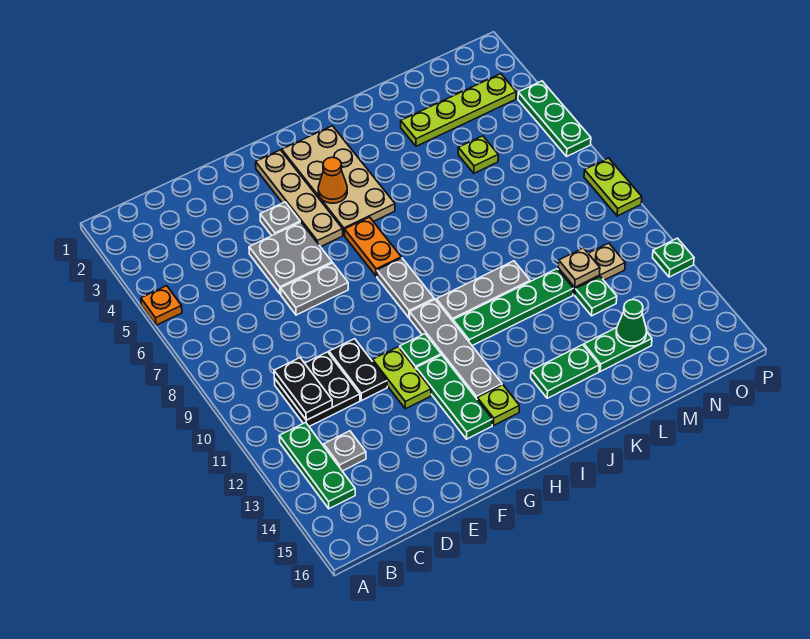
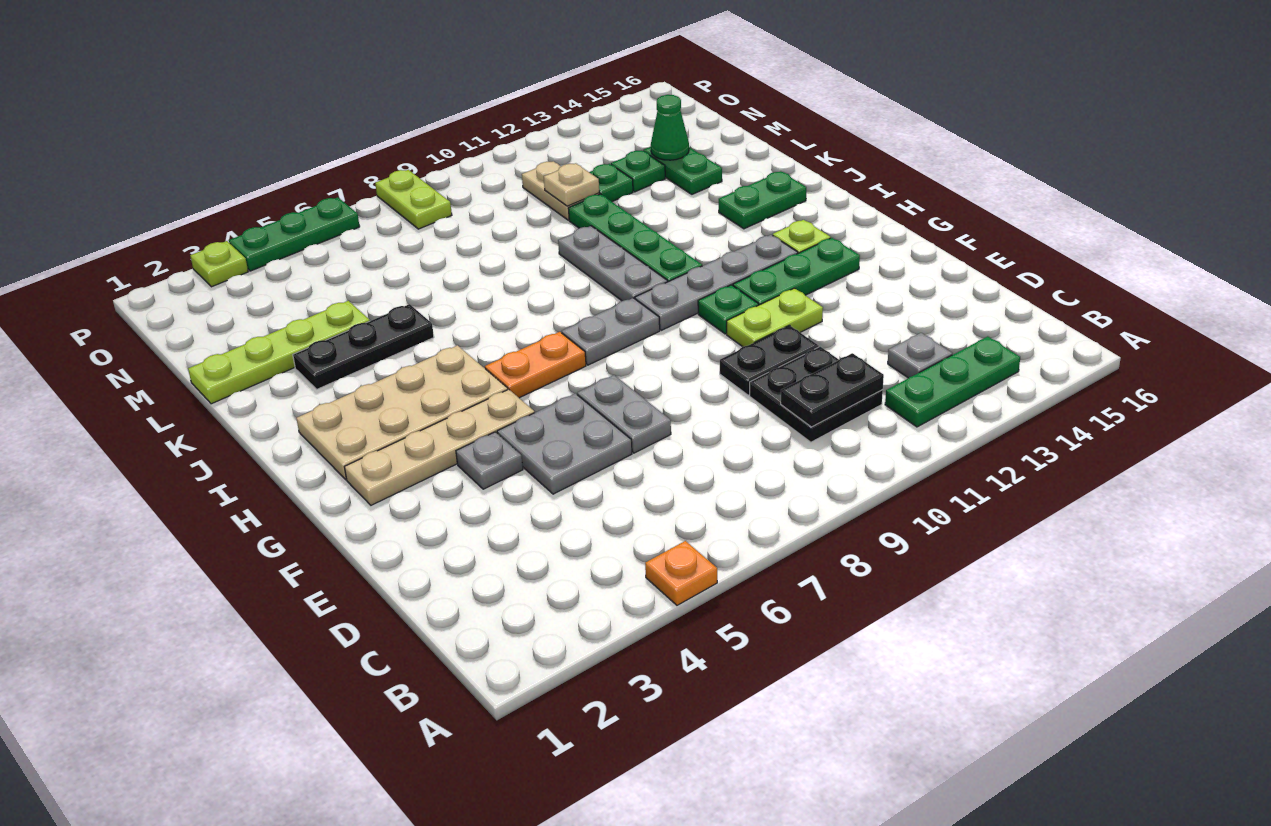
orange 1x1 cone [318,157,347,203] -> none
green 1x2 plate [531,345,599,398] -> green 1x2 plate turned to [719,171,806,229]
none -> black 1x3 plate [293,304,434,389]
lime 1x4 plate [401,74,516,146] -> lime 1x4 plate turned to [188,301,370,404]
lime 1x1 plate [458,136,498,173] -> lime 1x1 plate moved to [190,241,248,287]
lime 1x2 plate [584,158,642,216] -> lime 1x2 plate turned to [375,170,452,229]
green 1x1 plate [653,238,694,277] -> green 1x1 plate moved to [611,150,665,192]

